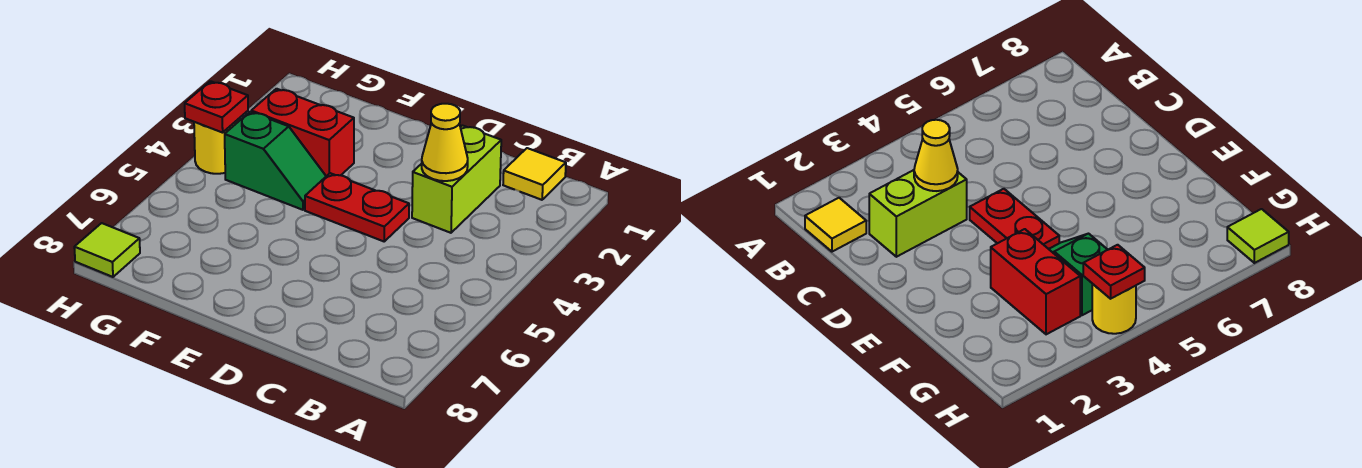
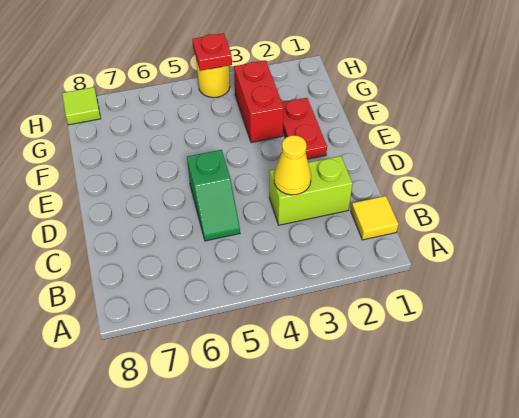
red 1x2 plate [305,173,409,241] -> red 1x2 plate moved to [282,98,327,159]
green 1x2 slope [225,112,326,210] -> green 1x2 slope moved to [187,150,240,241]

